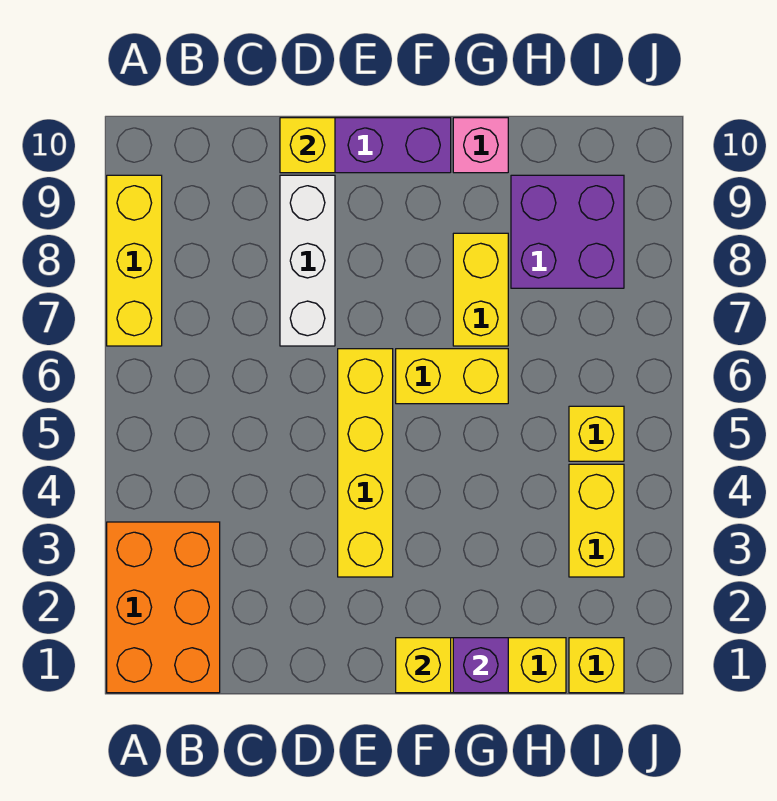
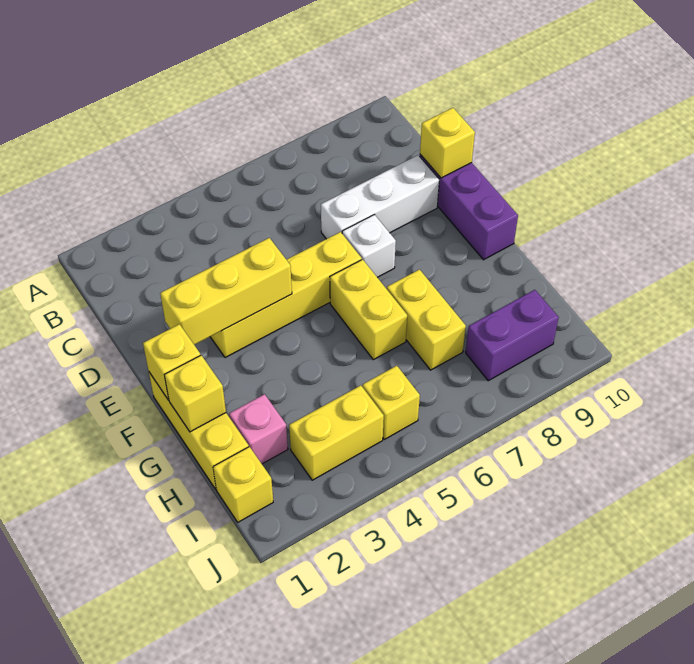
orange 2x3 brick [107,522,220,693] -> none
yellow 1x3 brick [107,175,162,346] -> yellow 1x3 brick moved to [160,238,292,345]
none -> white 1x1 brick [342,215,396,277]
purple 1x1 brick [453,638,508,693] -> yellow 1x1 brick [165,355,226,432]
yellow 1x2 brick [453,233,508,346] -> yellow 1x2 brick turned to [387,270,466,370]
pink 1x1 brick [453,118,508,173] -> pink 1x1 brick moved to [229,394,288,464]
purple 2x2 brick [511,175,624,288] -> purple 1x2 brick [466,290,559,381]

